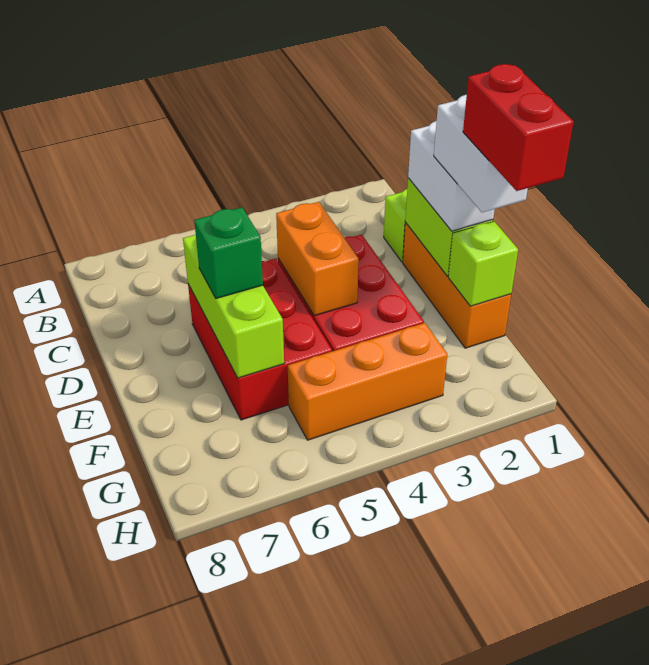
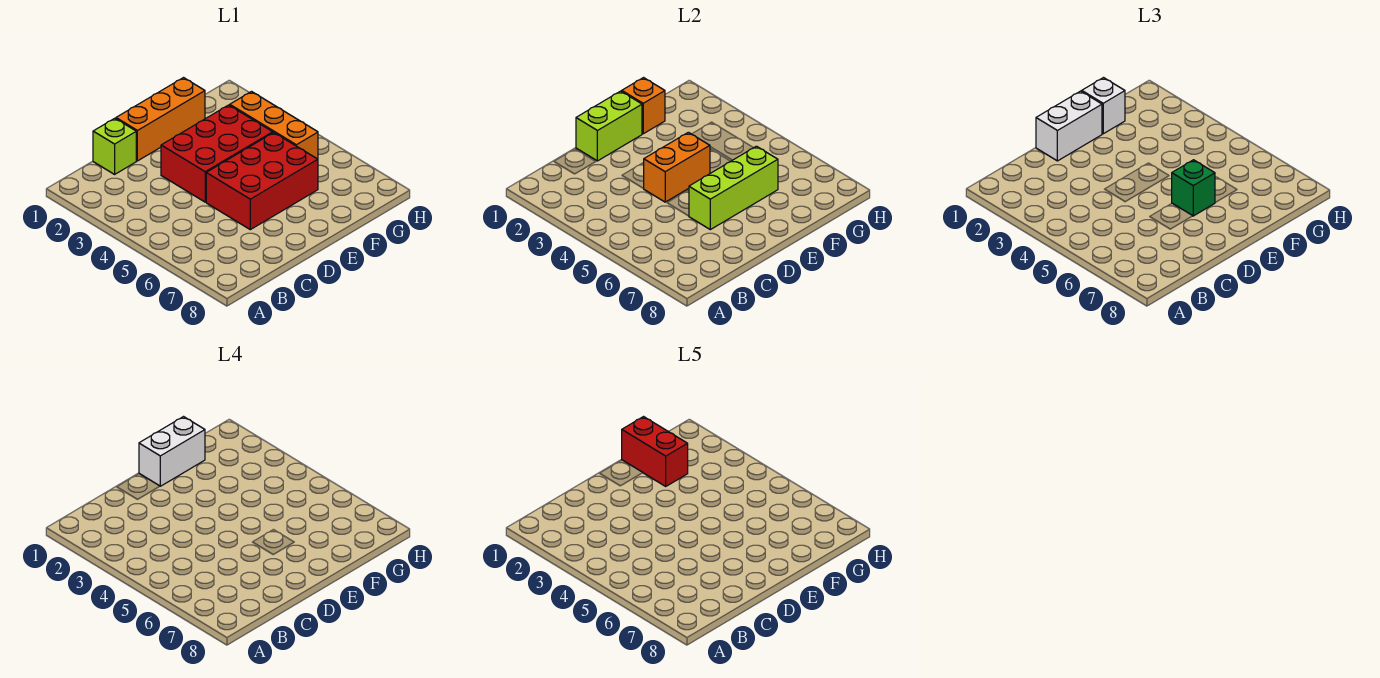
lime 1x1 brick [448,221,518,306] -> orange 1x1 brick [622,78,665,134]
none -> white 1x1 brick [1082,78,1125,134]
red 1x2 brick [463,64,574,191] -> red 1x2 brick turned to [622,417,688,486]

